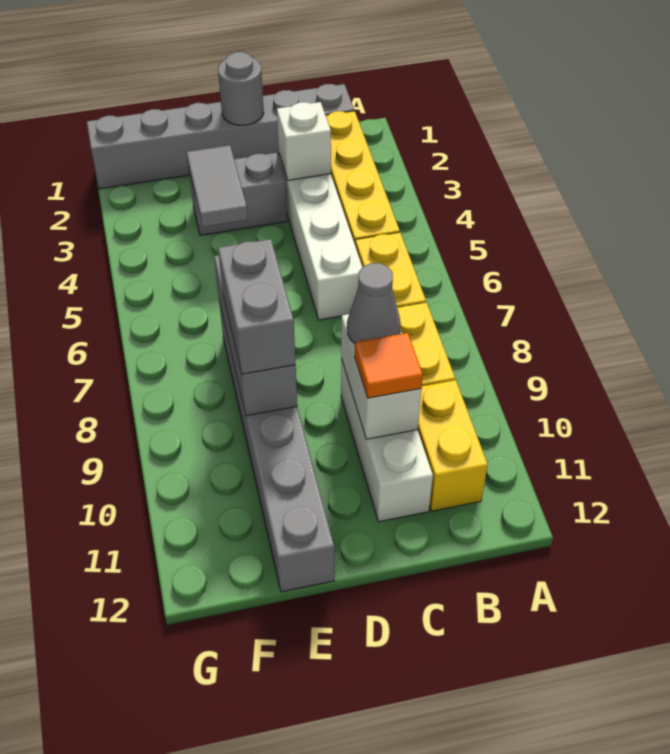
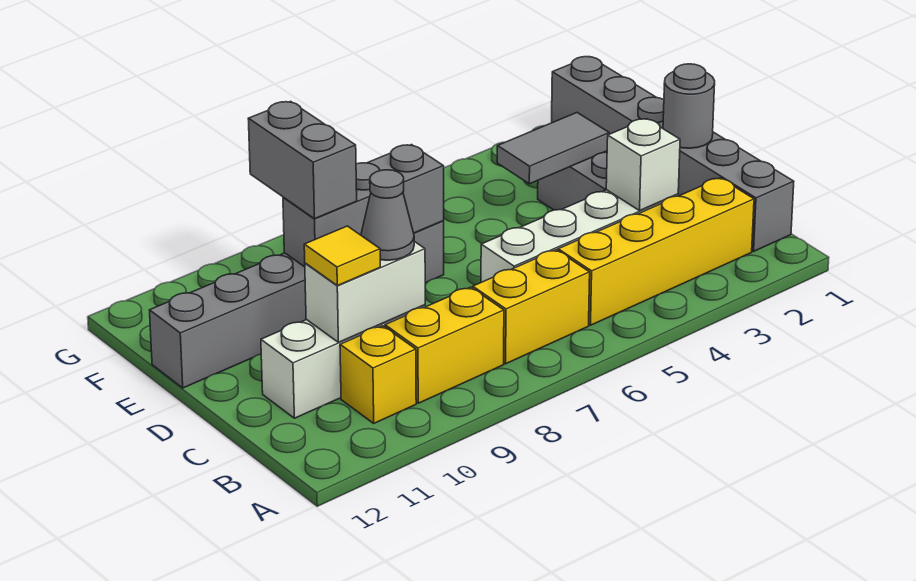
yellow 1x2 brick [418,380,488,511] -> yellow 1x1 brick [340,326,416,423]
orange 1x1 tile [355,333,423,398] -> yellow 1x1 tile [304,226,380,286]
grey 1x2 brick [218,239,296,374] -> grey 1x2 brick turned to [248,101,357,219]

